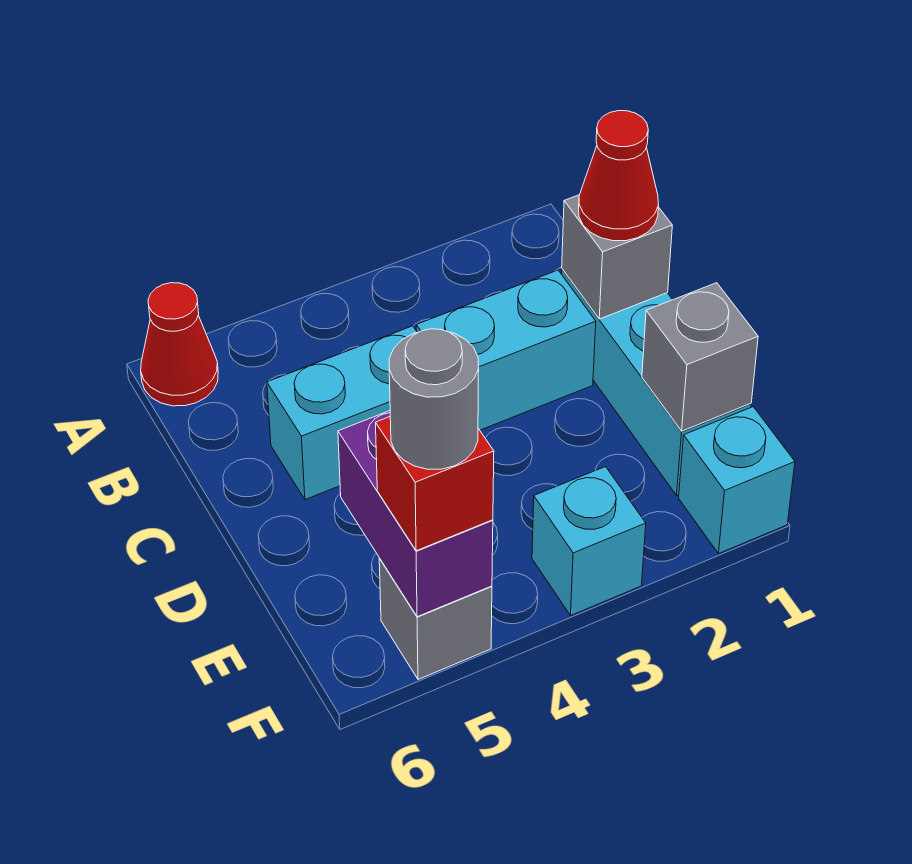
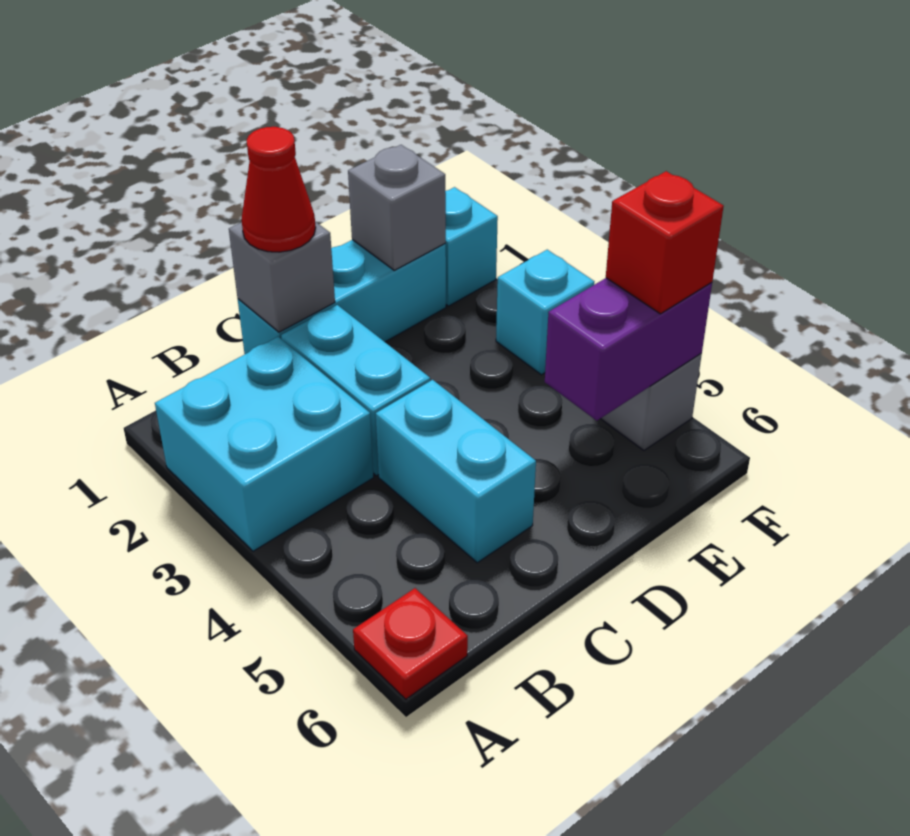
none -> cyan 2x2 brick [155,337,374,551]
red 1x1 cone [141,283,218,406] -> red 1x1 plate [353,588,468,699]
grey 1x1 round brick [389,329,479,469] -> none

